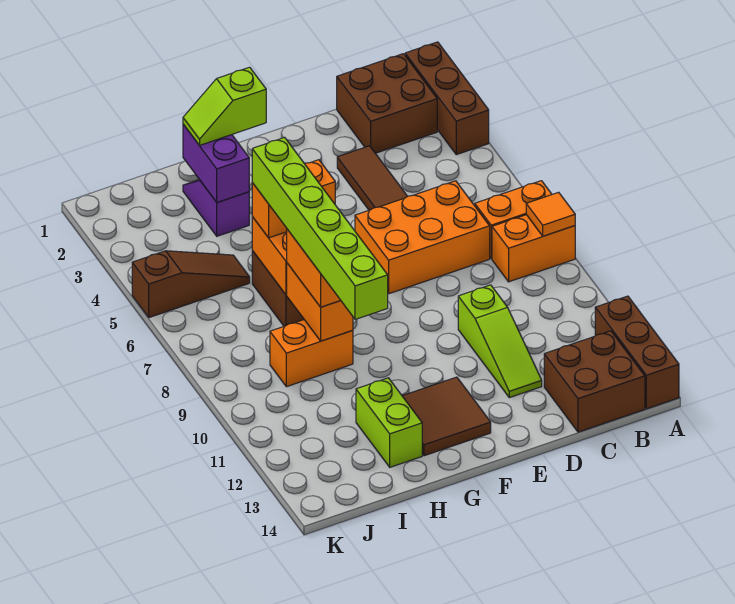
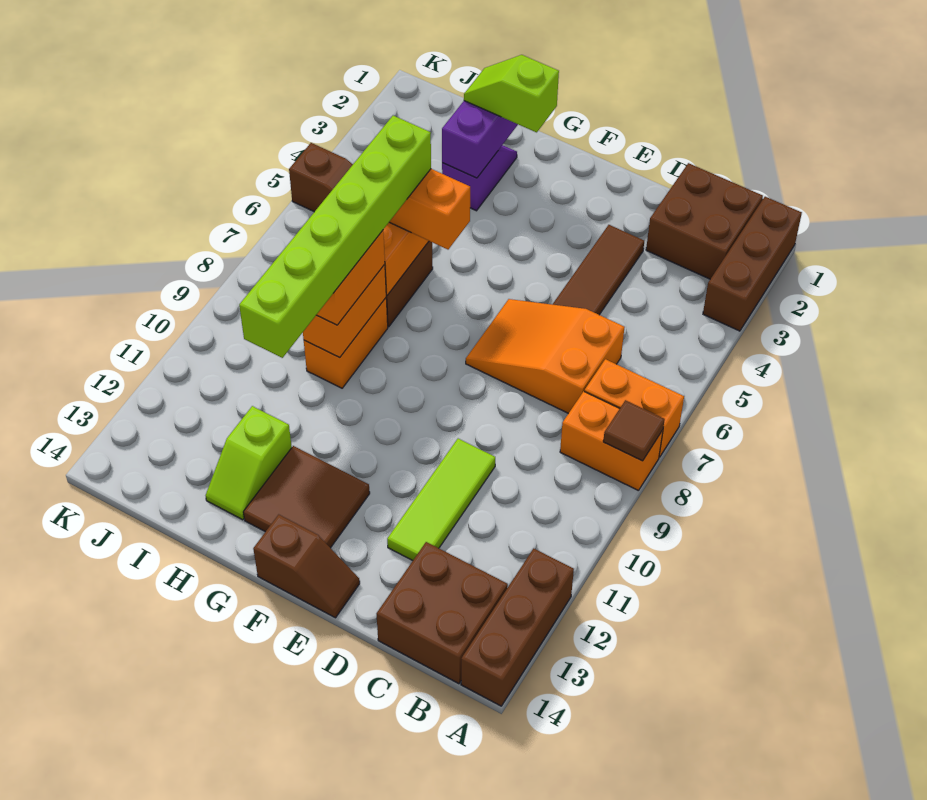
orange 1x1 tile [526,192,575,236] -> brown 1x1 tile [603,400,665,461]
orange 2x3 brick [355,181,490,294] -> orange 2x3 slope [466,299,625,413]
lime 1x3 slope [458,285,542,398] -> lime 1x3 tile [387,439,495,561]
none -> brown 1x2 slope [253,515,360,618]
orange 1x2 brick [270,320,353,387] -> orange 1x2 brick turned to [304,298,388,388]
lime 1x2 brick [356,378,422,467] -> lime 1x2 slope [206,406,292,520]

